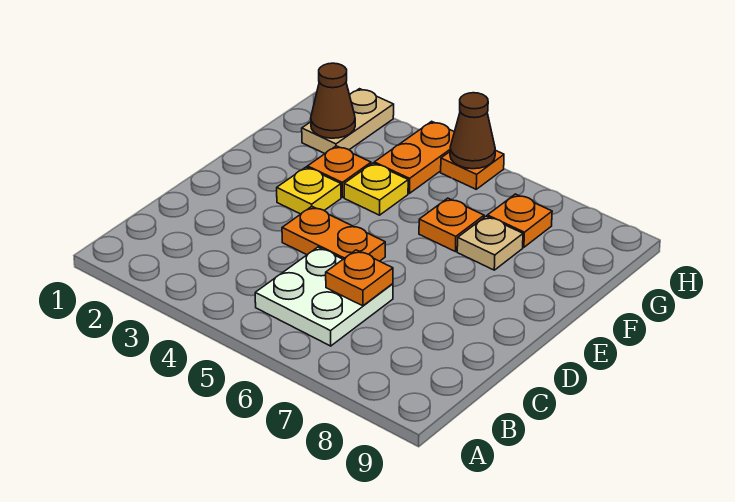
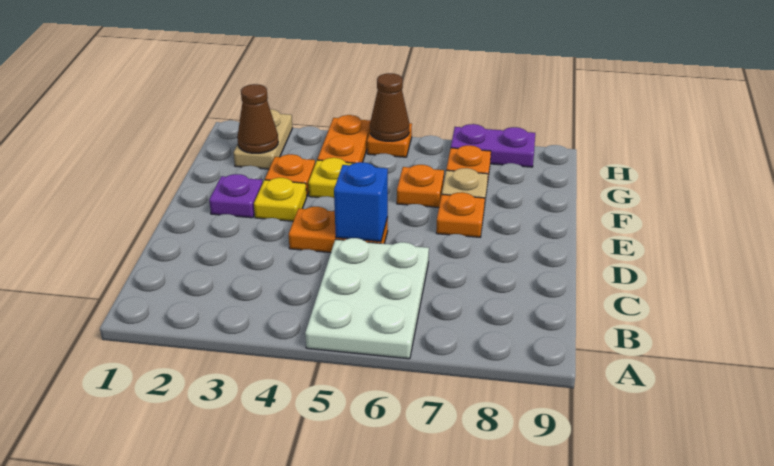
white 2x2 plate [255,247,393,346] -> white 2x3 plate [305,238,429,359]
orange 1x1 plate [326,250,393,306] -> orange 1x1 plate moved to [436,192,485,237]
none -> blue 1x1 brick [334,162,388,242]
none -> purple 1x1 plate [209,174,263,218]
none -> purple 1x2 plate [451,124,535,167]

